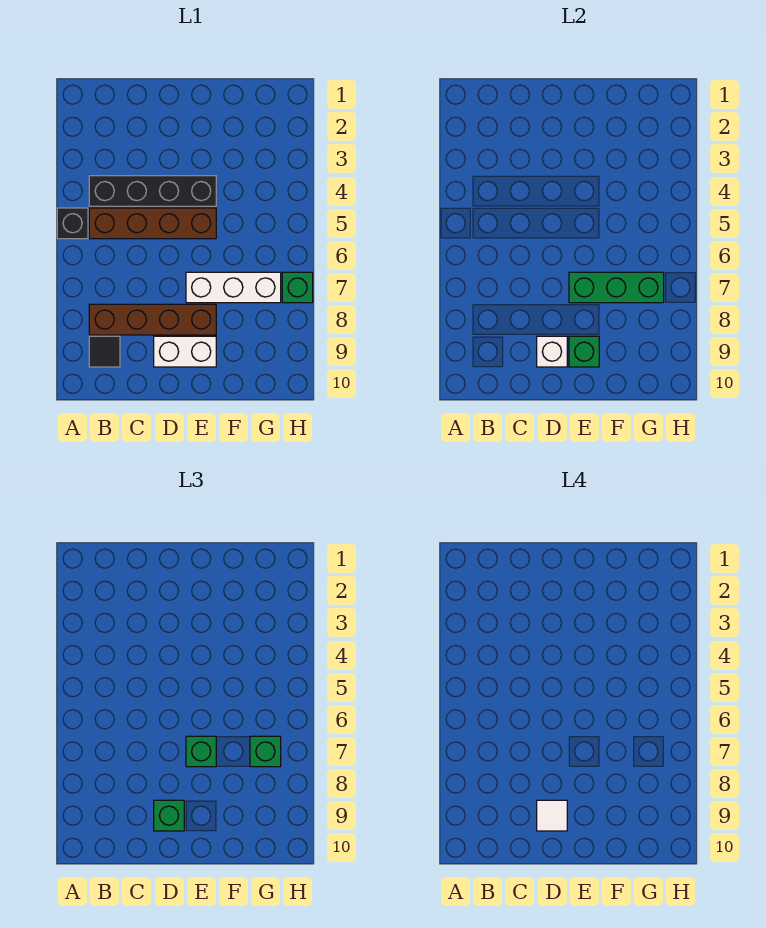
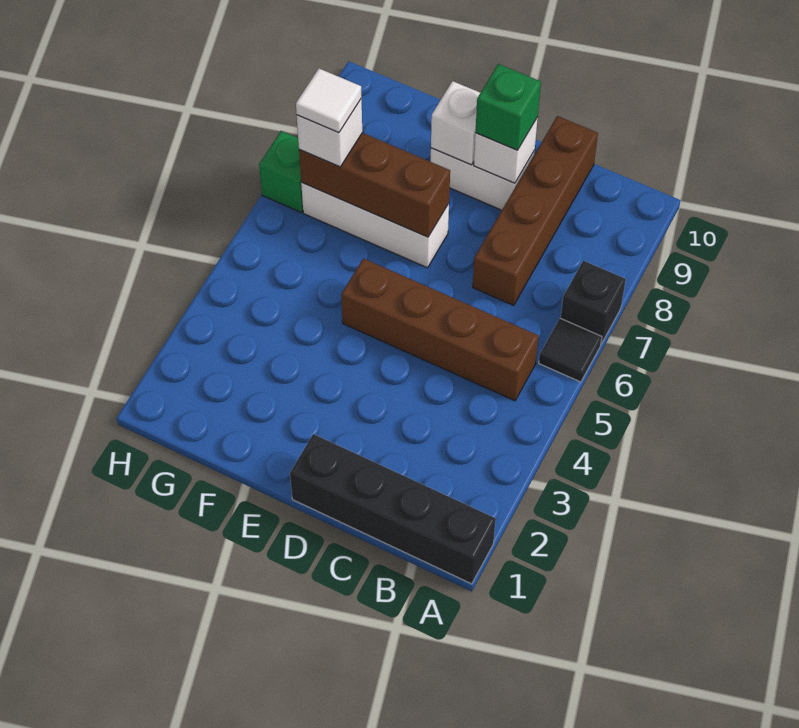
black 1x1 brick [57,208,88,239] -> black 1x1 brick moved to [561,261,626,344]
black 1x4 brick [89,176,216,206] -> black 1x4 brick moved to [290,434,496,584]
brown 1x4 brick [89,304,216,335] -> brown 1x4 brick turned to [473,116,598,305]
black 1x1 tile [89,336,120,367] -> black 1x1 tile moved to [539,318,602,382]
white 1x1 tile [537,800,567,831] -> white 1x1 tile moved to [296,69,362,133]
green 1x3 brick [569,272,664,303] -> brown 1x3 brick [299,133,450,237]
green 1x1 brick [186,736,216,767] -> none
green 1x1 brick [569,336,599,367] -> white 1x1 brick [431,81,480,165]
green 1x1 brick [250,736,281,767] -> white 1x1 brick [297,98,362,167]

